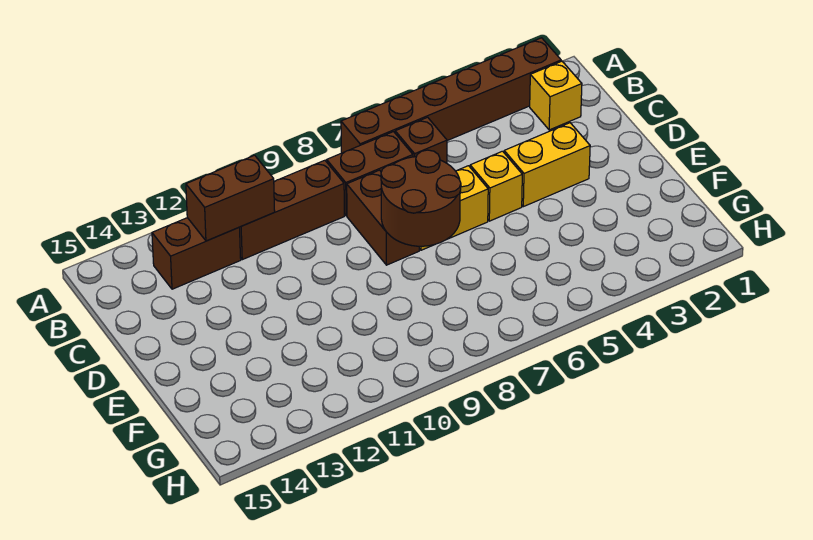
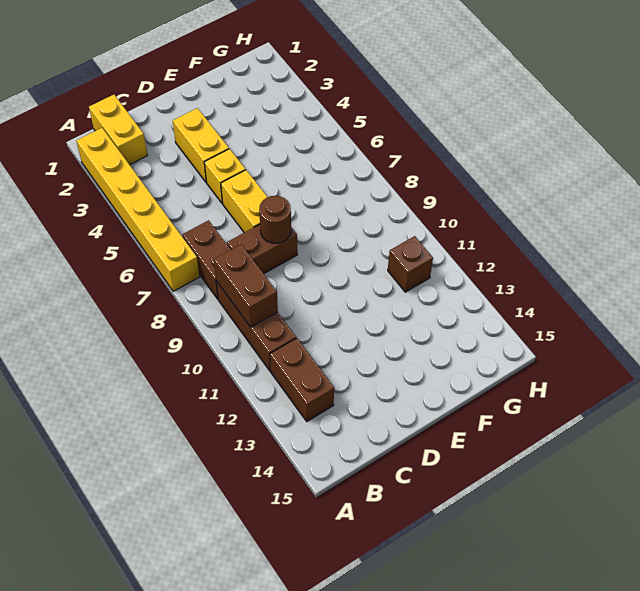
brown 1x6 brick [341,38,561,153] -> yellow 1x6 brick [76,128,200,291]
yellow 1x1 brick [530,61,582,130] -> yellow 1x2 brick [89,95,147,165]
brown 1x1 brick [395,117,447,163] -> brown 1x1 brick moved to [388,236,433,292]
brown 1x2 brick [186,155,275,241] -> brown 1x2 brick moved to [214,245,278,327]
brown 2x2 round brick [381,150,461,246] -> brown 1x1 round brick [259,196,291,243]

